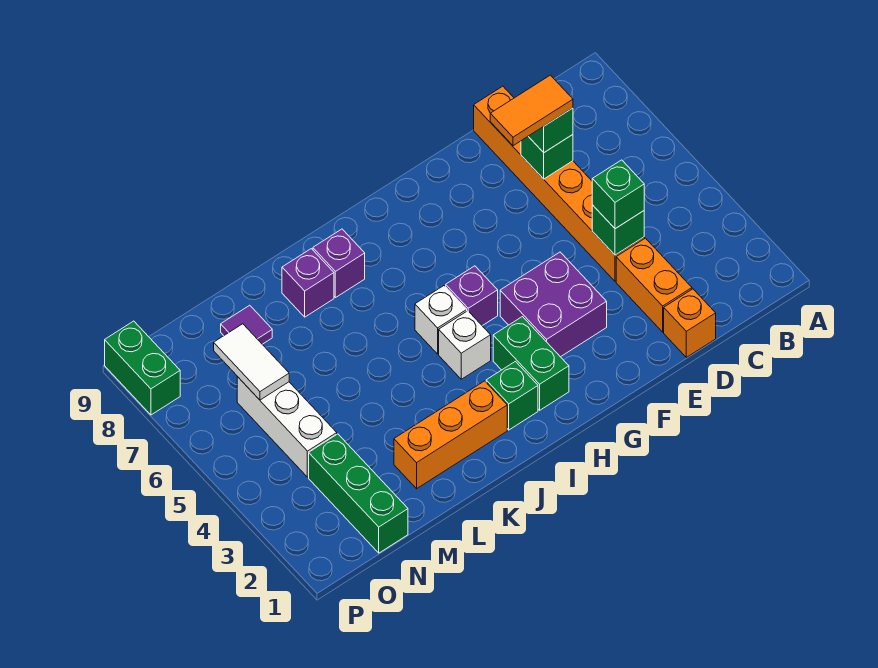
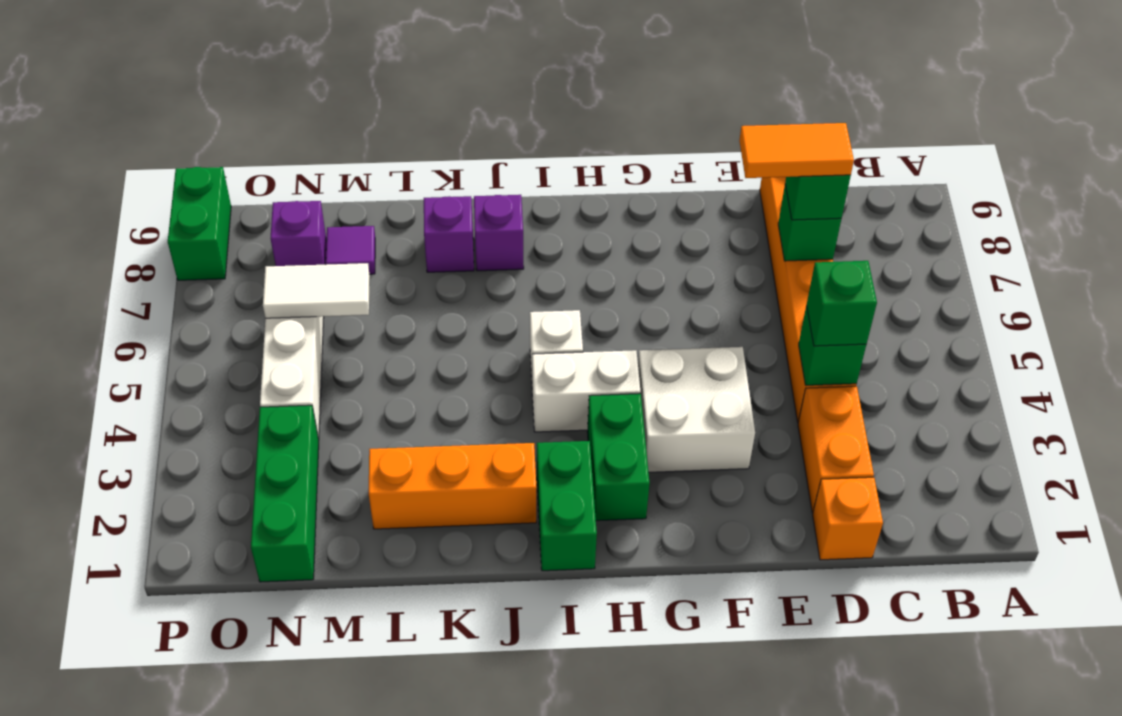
purple 2x2 brick [500,252,607,357] -> white 2x2 brick [638,347,755,472]
purple 1x1 brick [446,266,498,326] -> purple 1x1 brick moved to [271,201,327,266]
green 1x1 brick [486,361,538,430] -> green 1x2 brick [537,441,597,571]
white 1x1 brick [439,311,491,379] -> white 1x2 brick [532,350,641,432]
white 1x2 tile [214,324,289,400] -> white 1x2 tile turned to [263,263,370,318]

